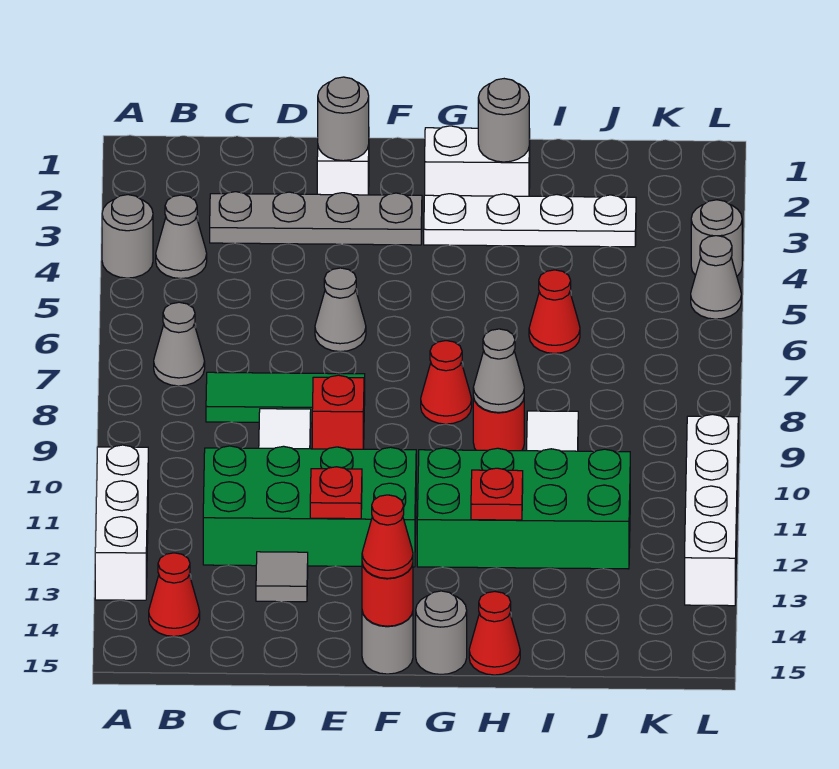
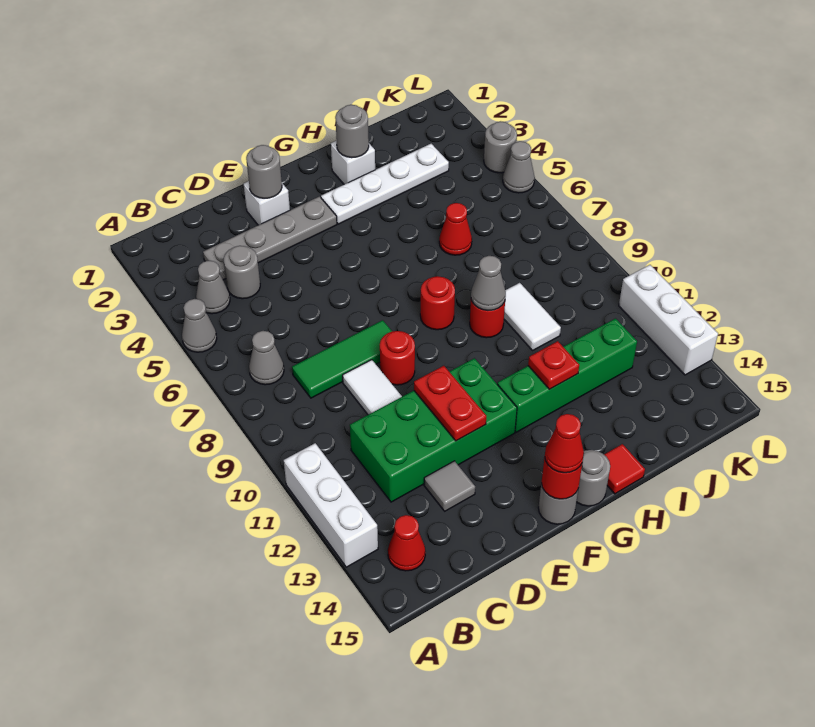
grey 1x1 round brick [102,195,153,278] -> grey 1x1 round brick moved to [224,246,260,299]
grey 1x1 cone [315,268,366,352] -> grey 1x1 cone moved to [182,299,217,352]
red 1x1 brick [312,375,364,449] -> red 1x1 round brick [380,331,415,385]
red 1x1 plate [310,467,362,519] -> red 1x2 plate [414,366,486,441]
white 1x2 brick [425,126,530,196] -> white 1x1 brick [331,140,375,184]
red 1x1 cone [421,341,472,424] -> red 1x1 round brick [420,276,455,330]
green 2x4 brick [417,448,630,569] -> green 1x4 brick [497,319,637,432]
red 1x1 cone [469,592,520,675] -> red 1x1 tile [604,444,645,494]
white 1x4 brick [685,414,738,606] -> white 1x3 brick [619,265,718,375]

